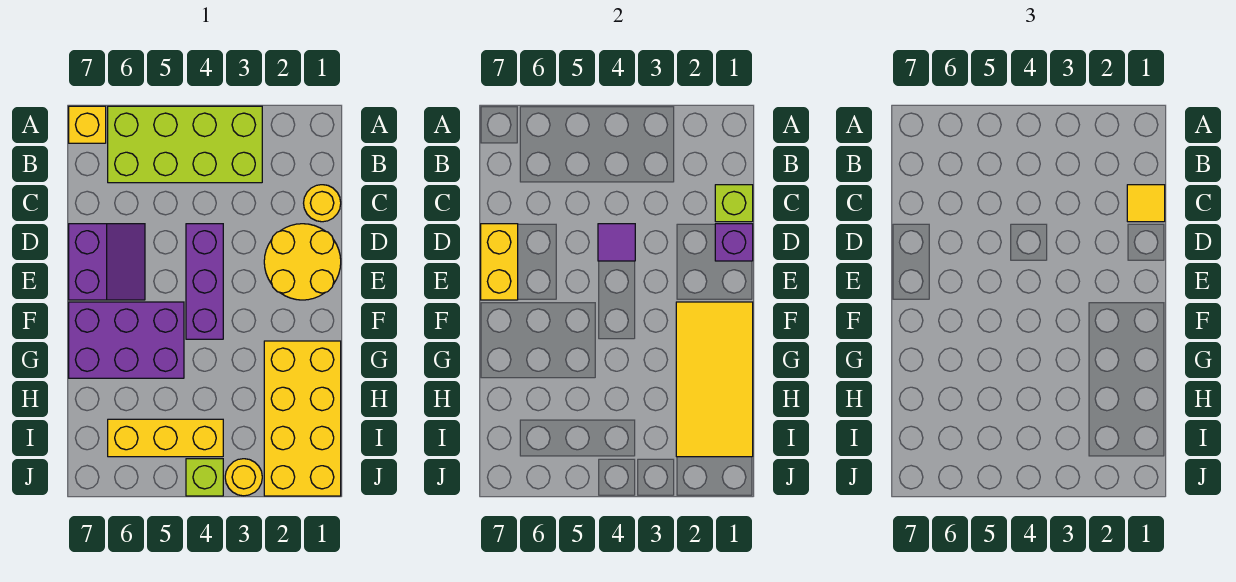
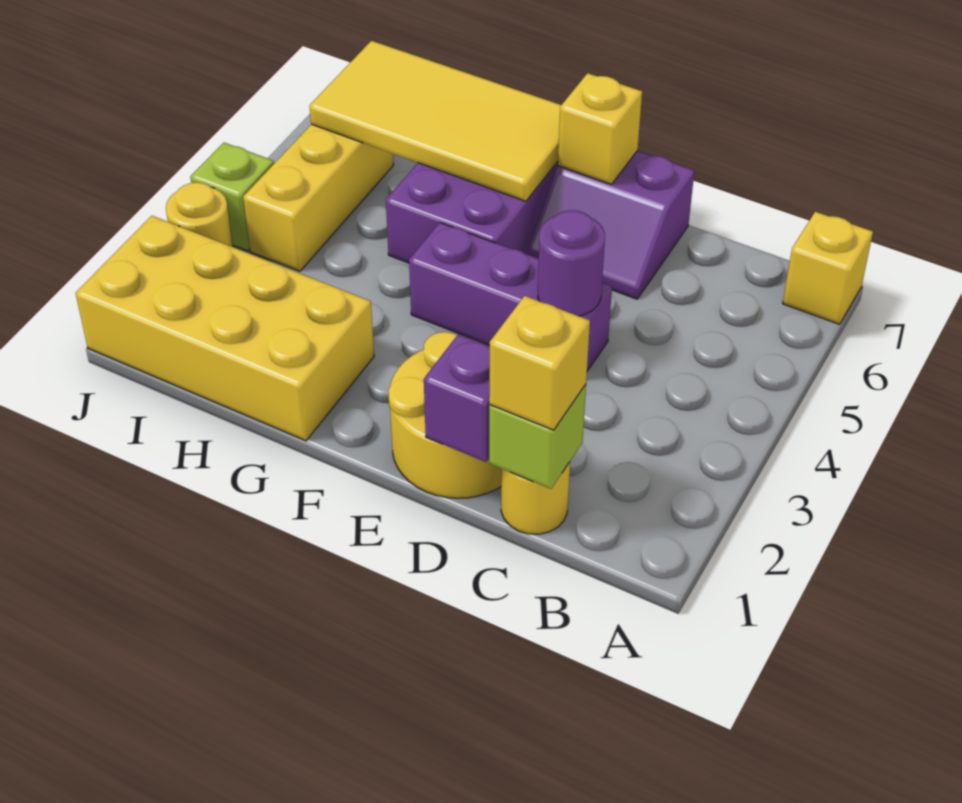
lime 2x4 brick [108,106,262,183] -> none
yellow 1x1 tile [1127,185,1165,222] -> yellow 1x1 brick [489,296,590,430]
purple 1x1 tile [598,224,635,261] -> purple 1x1 round brick [538,210,605,316]
yellow 1x2 brick [481,224,518,300] -> yellow 1x1 brick [558,73,642,184]
yellow 2x4 tile [676,302,753,457] -> yellow 2x4 tile moved to [309,41,561,201]

